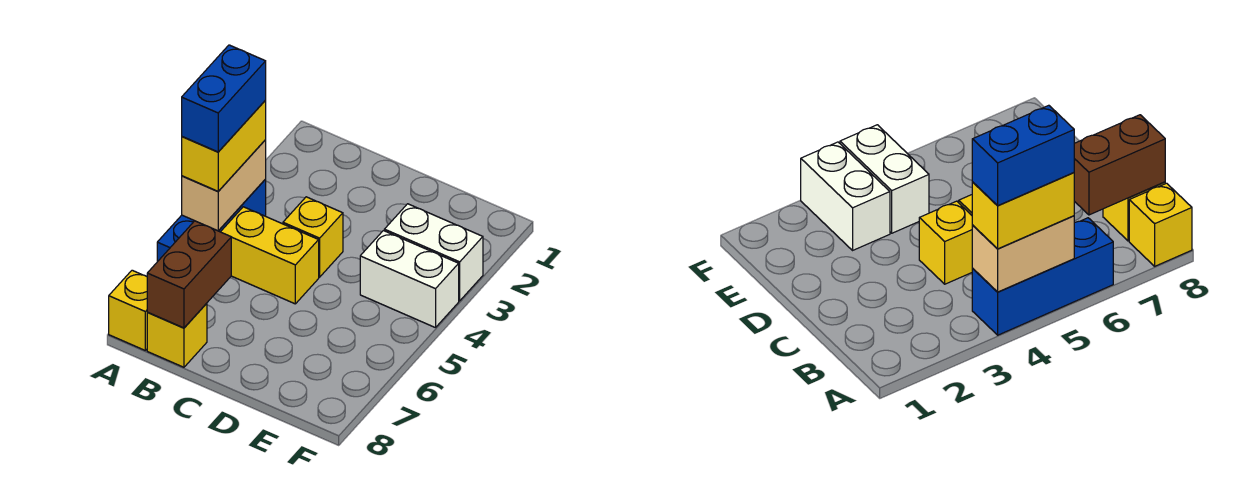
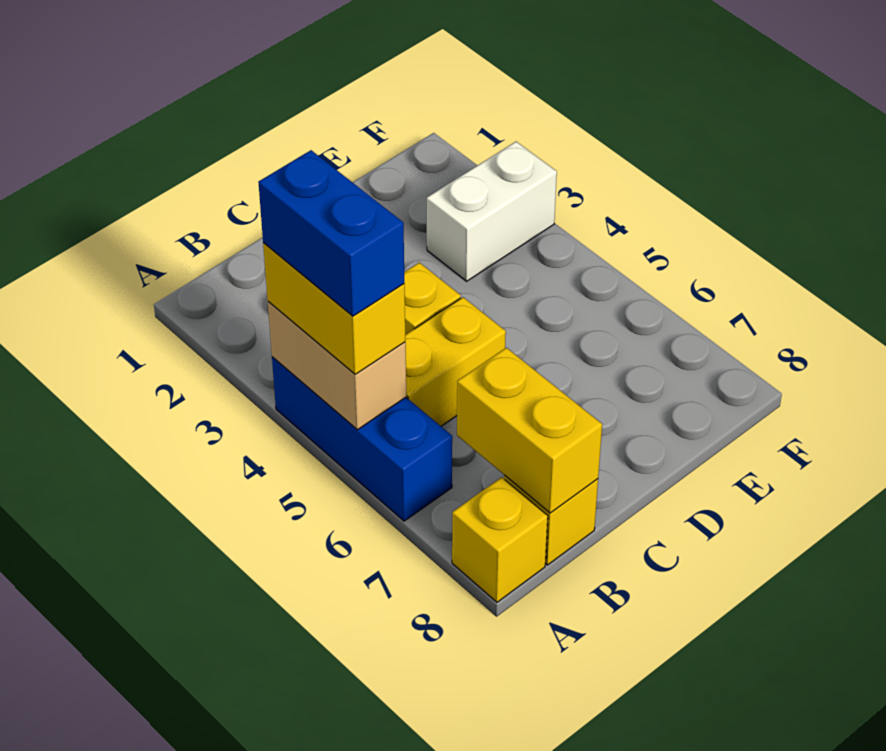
brown 1x2 brick [147,221,231,328] -> yellow 1x2 brick [457,348,602,513]
white 1x2 brick [360,231,459,328] -> none

